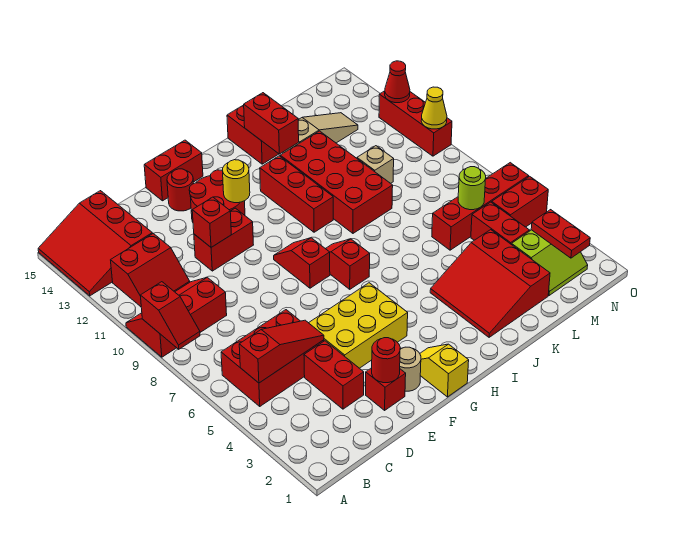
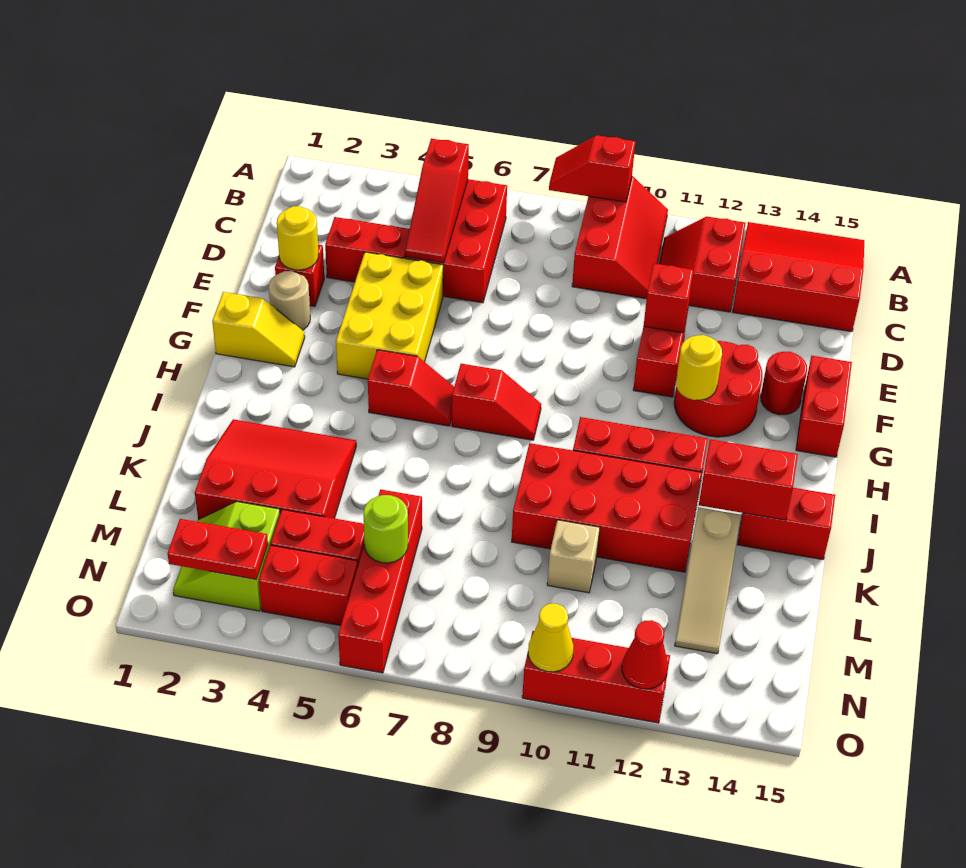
red 1x1 round brick [372,338,400,383] -> yellow 1x1 round brick [277,206,319,270]
red 1x2 slope [274,238,330,288] -> red 1x2 slope moved to [368,350,454,426]
red 1x2 brick [492,176,548,227] -> red 1x2 brick turned to [259,545,358,626]

